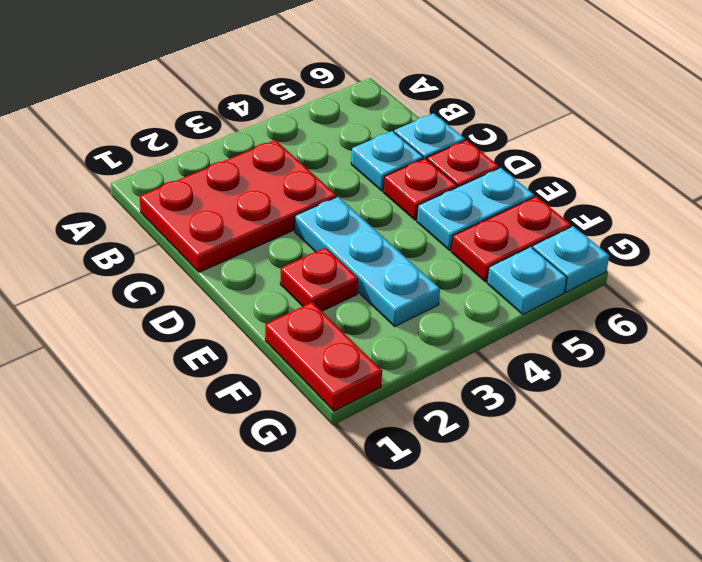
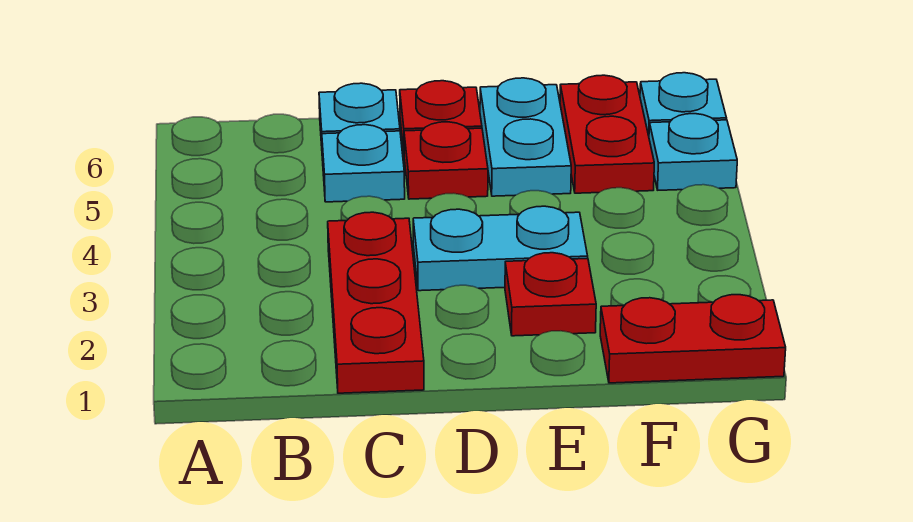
red 2x3 plate [140,140,337,272] -> red 1x3 plate [328,212,424,393]
cyan 1x3 plate [295,197,440,326] -> cyan 1x2 plate [413,206,588,291]

